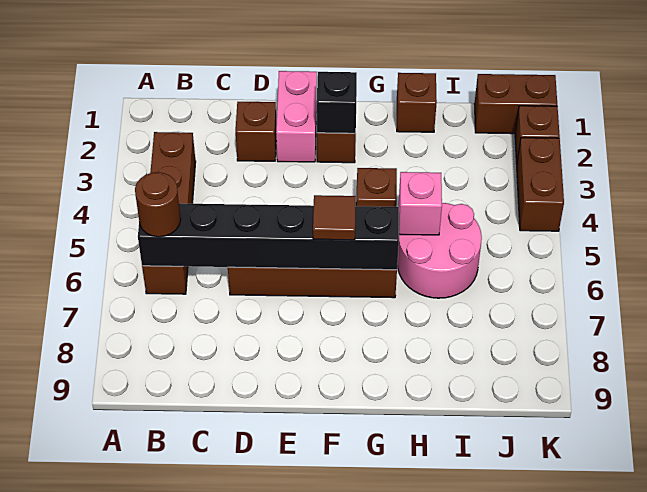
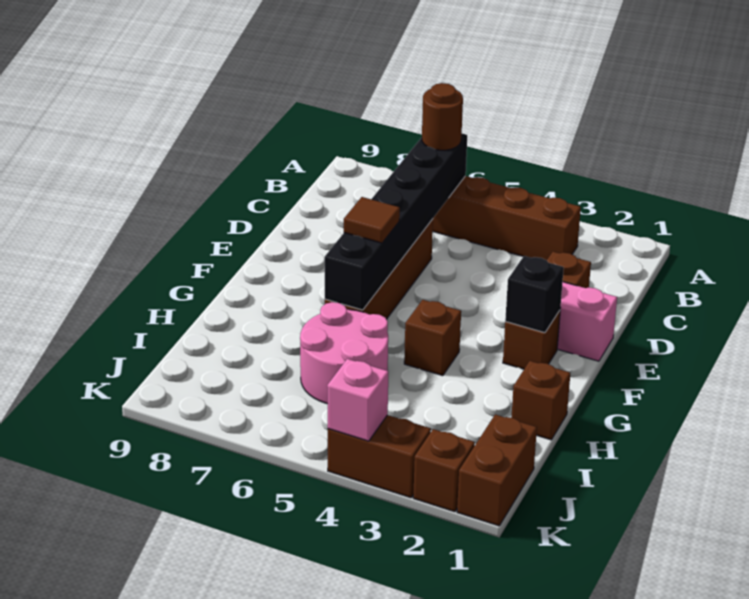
pink 1x1 brick [399,172,442,235] -> pink 1x1 brick moved to [327,359,388,441]

